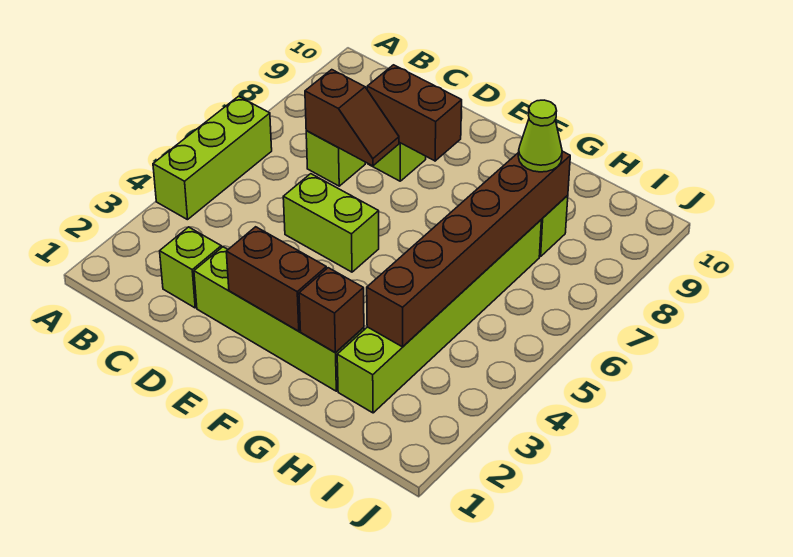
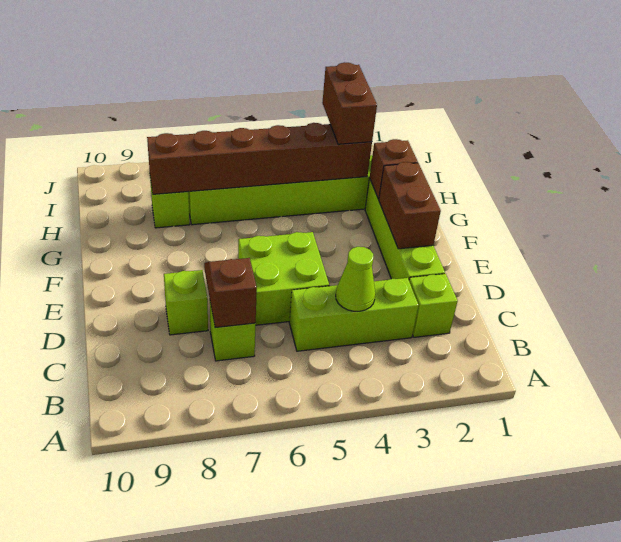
lime 1x3 brick [153,96,272,220] -> lime 1x3 brick moved to [289,278,419,351]
lime 1x2 brick [283,174,379,272] -> lime 2x2 brick [238,232,329,325]
brown 1x2 brick [367,65,462,161] -> brown 1x2 brick moved to [322,62,377,144]
lime 1x1 cone [518,100,562,172] -> lime 1x1 cone moved to [336,247,375,311]

